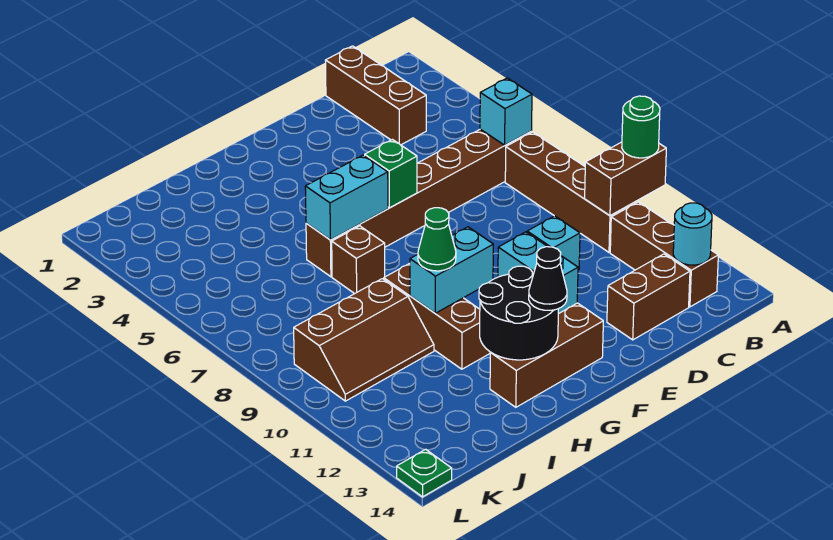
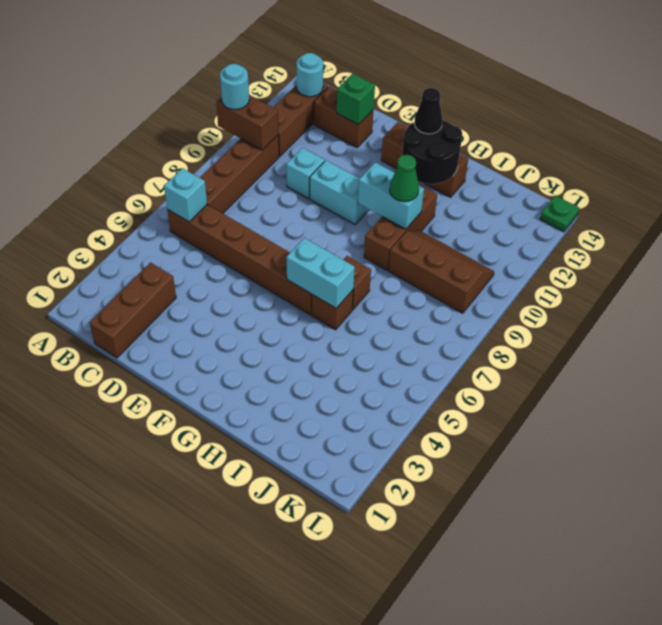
green 1x1 round brick [622,96,660,158] -> cyan 1x1 round brick [220,64,249,110]
cyan 1x2 brick [498,232,578,314] -> cyan 1x2 brick turned to [310,160,369,224]
green 1x1 brick [365,140,417,208] -> green 1x1 brick moved to [337,74,375,125]

